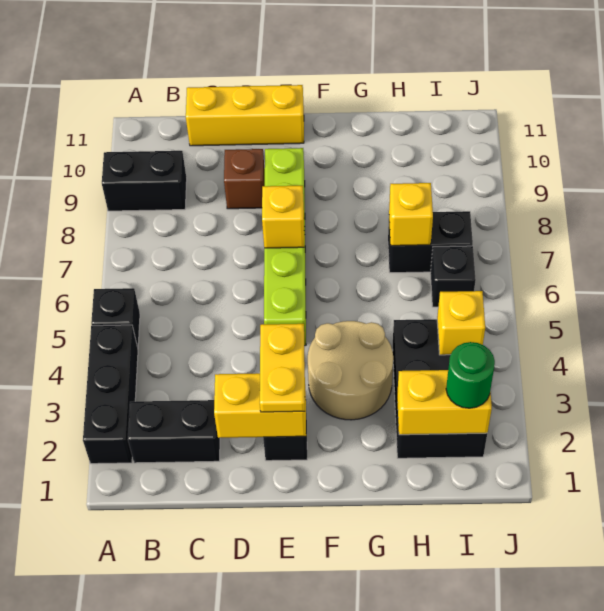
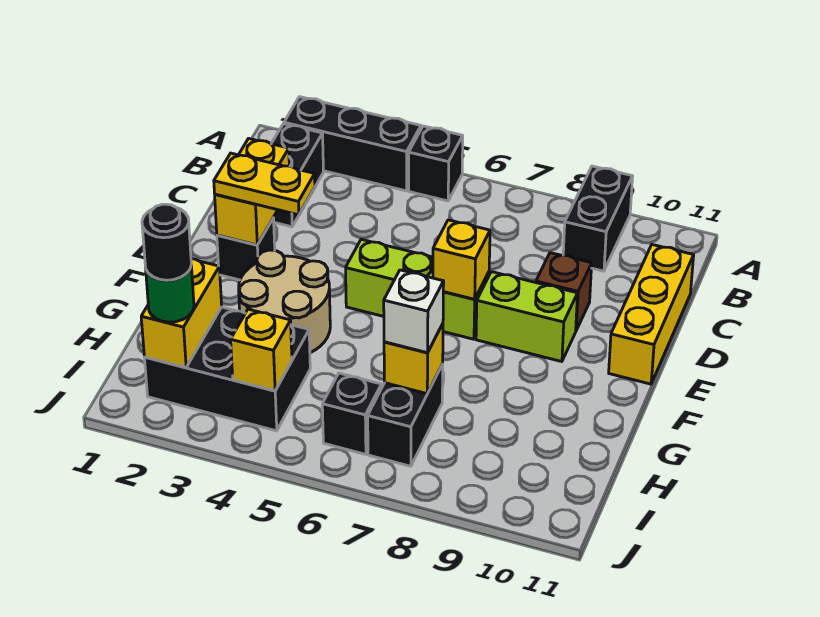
none -> white 1x1 brick [384,270,444,353]
none -> black 1x1 round brick [142,204,191,280]

